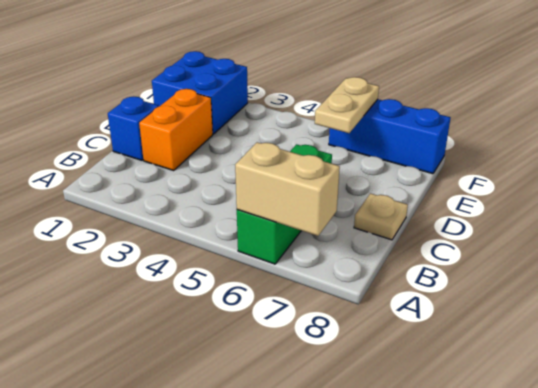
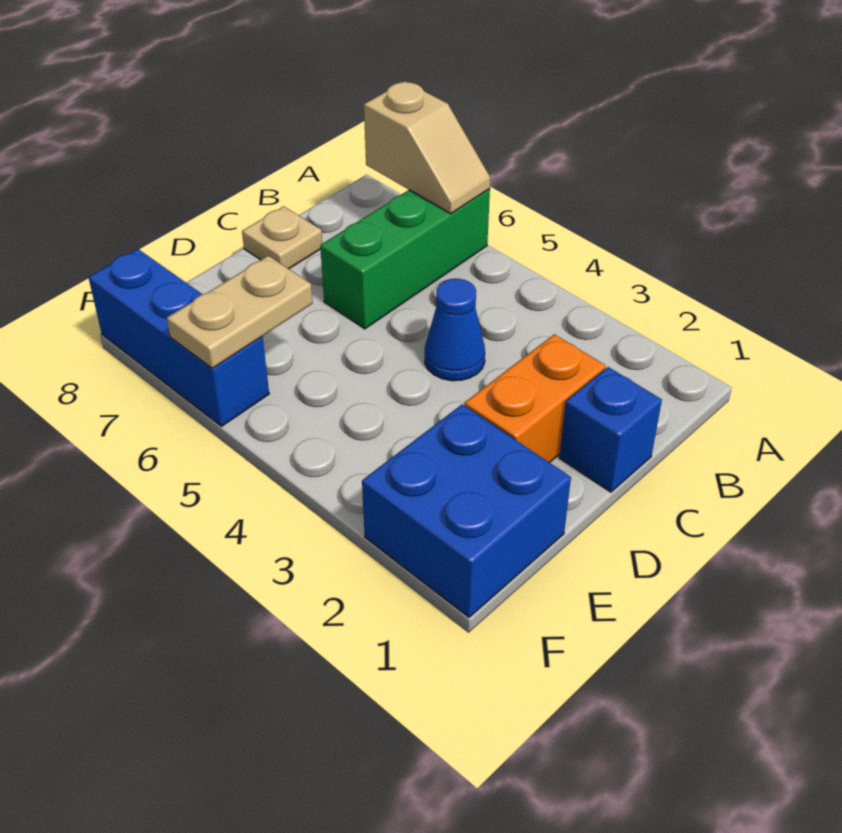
tan 1x2 brick [235,142,340,236] -> tan 1x2 slope [364,81,490,214]
none -> blue 1x1 cone [425,279,485,381]

